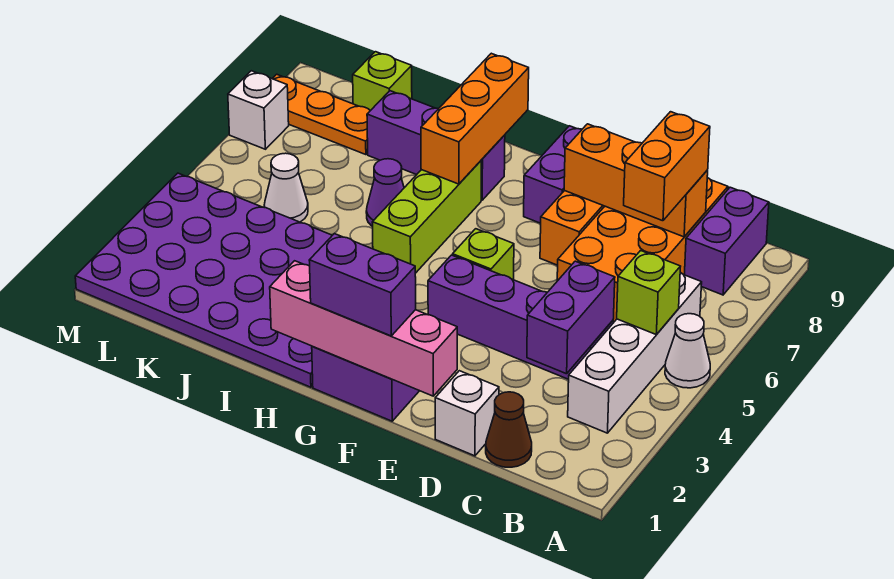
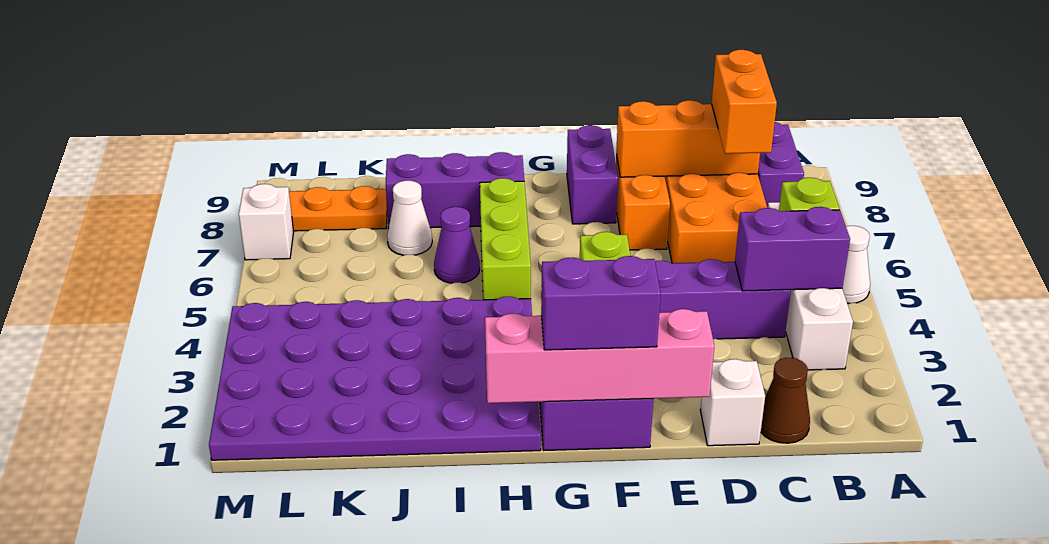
purple 1x2 brick [527,261,615,374] -> purple 1x2 brick turned to [735,207,850,291]
orange 1x3 brick [421,53,529,184] -> none
white 1x1 cone [264,153,308,222] -> white 1x1 cone moved to [387,181,432,255]
lime 1x1 brick [353,52,412,111] -> none

